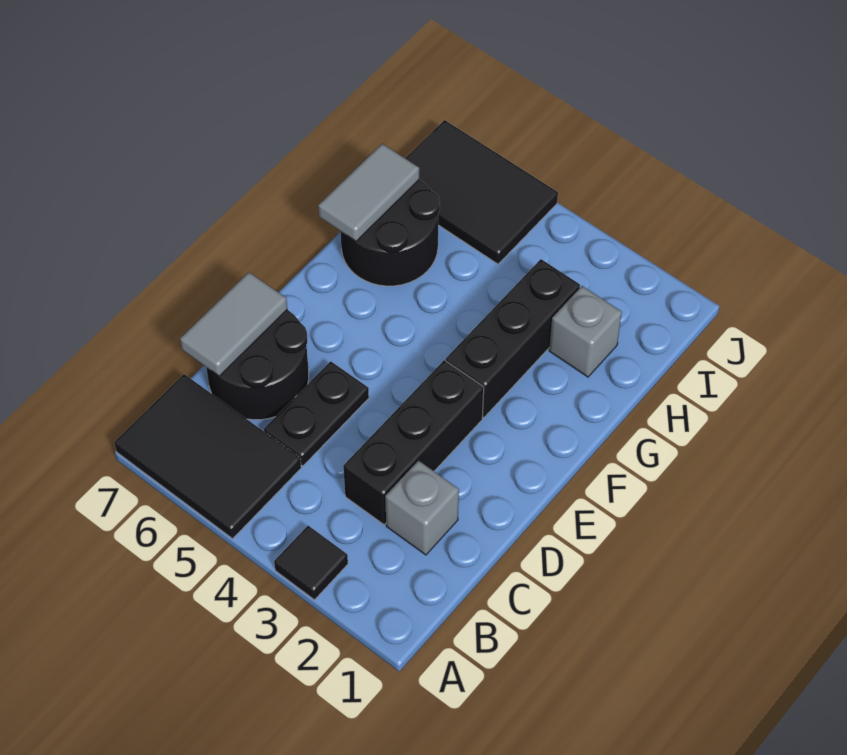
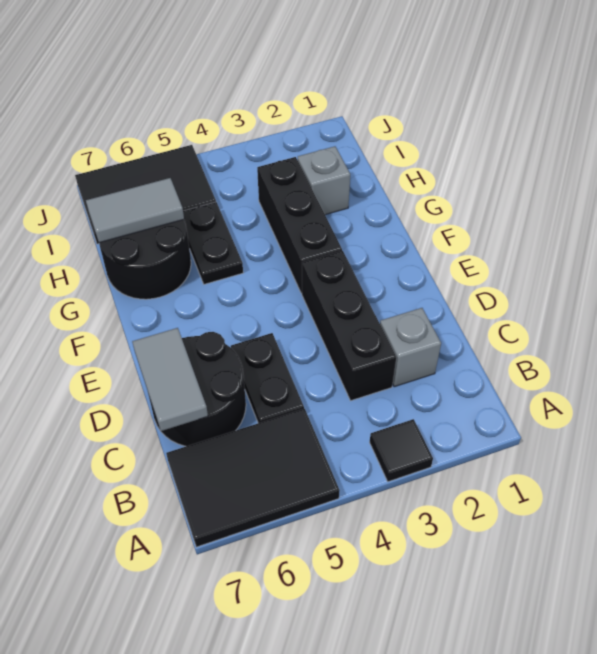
none -> black 1x2 plate [183,202,243,284]
grey 1x2 tile [318,144,419,241] -> grey 1x2 tile turned to [86,178,184,243]

